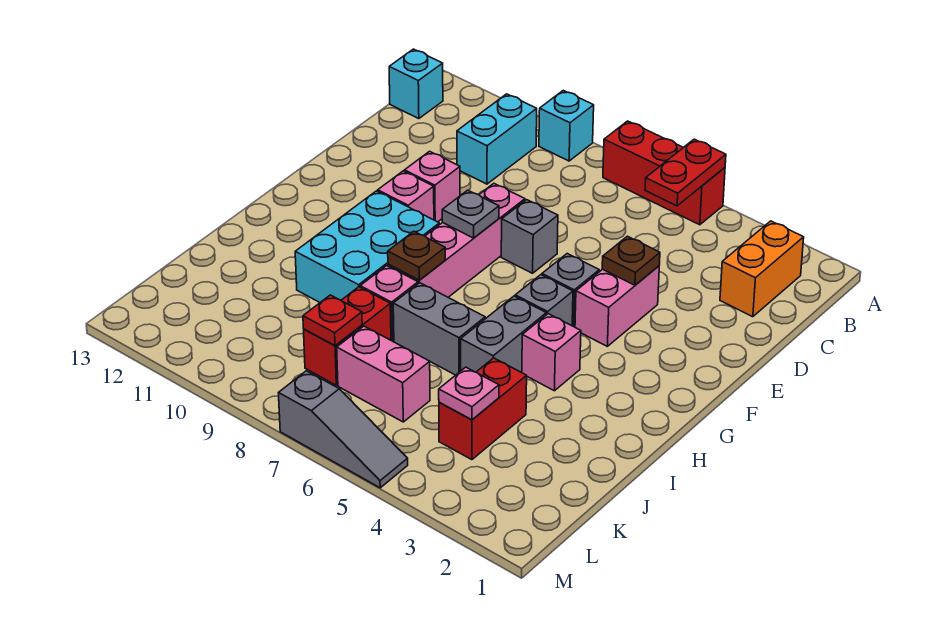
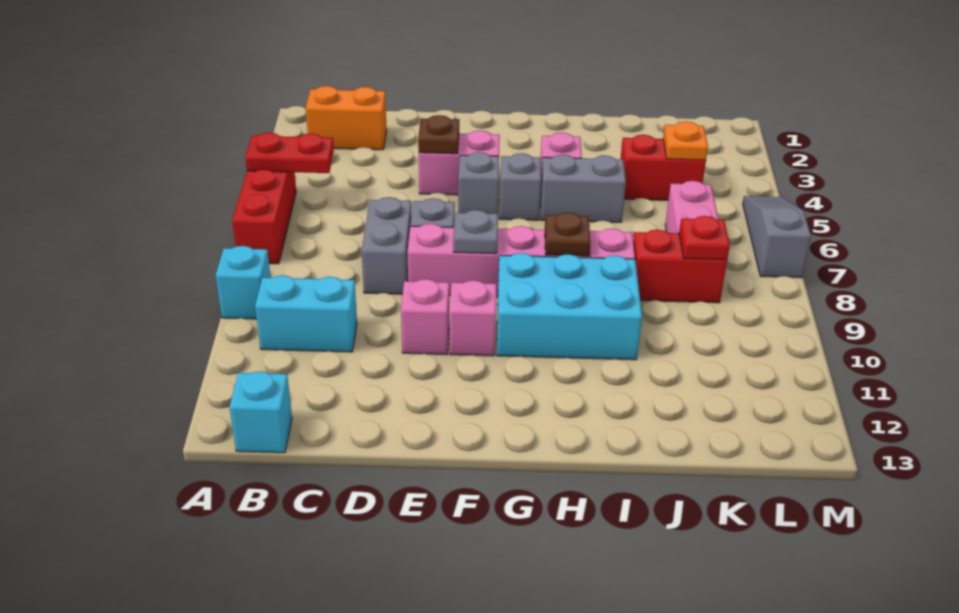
grey 1x2 brick [393,283,485,375] -> grey 1x2 brick moved to [362,197,411,294]
pink 1x1 plate [439,367,499,420] -> orange 1x1 plate [663,121,708,160]

